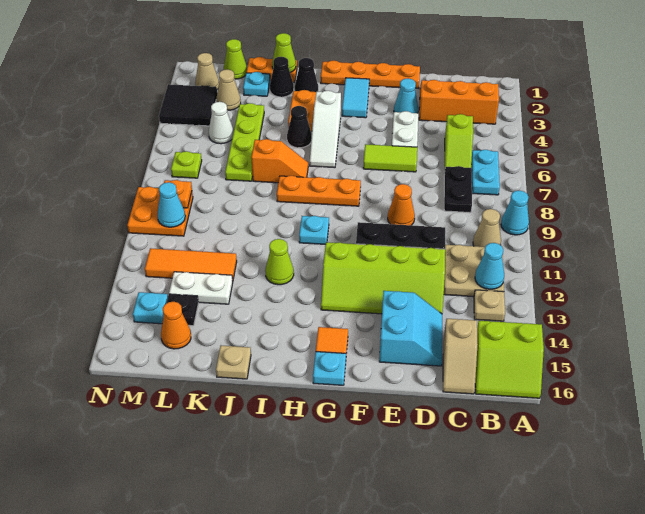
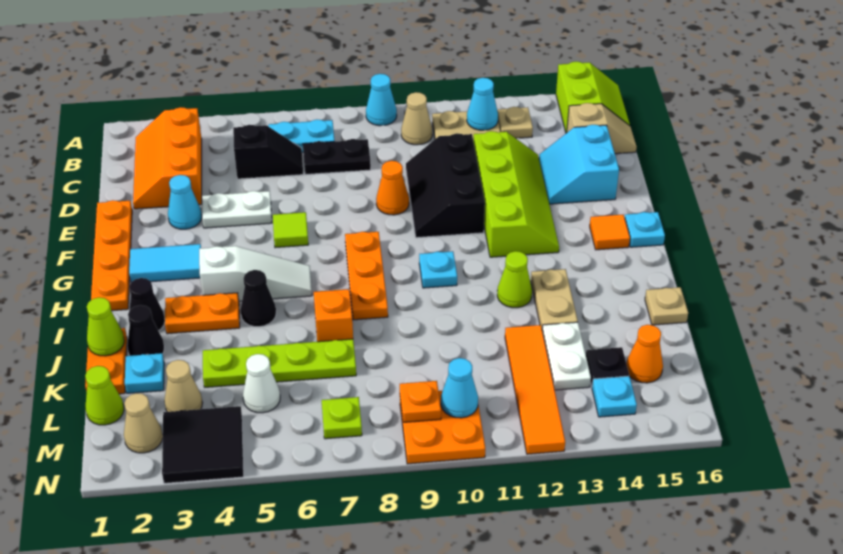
lime 1x2 slope [445,114,473,168] -> black 1x2 slope [233,125,303,179]
cyan 2x2 slope [379,291,442,366] -> cyan 2x2 slope turned to [539,125,619,204]
lime 1x2 tile [363,144,417,172] -> lime 1x1 tile [273,212,308,248]
none -> tan 1x2 plate [531,269,578,328]
orange 1x3 tile [145,248,237,280] -> orange 1x4 tile [505,325,565,454]

